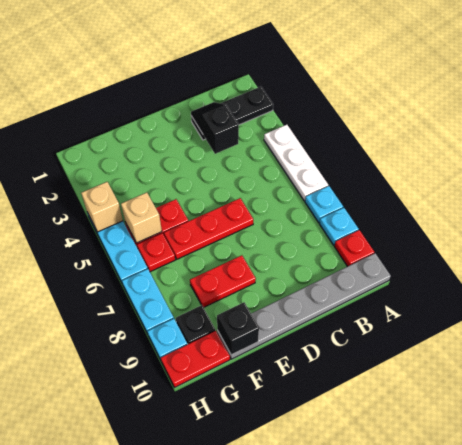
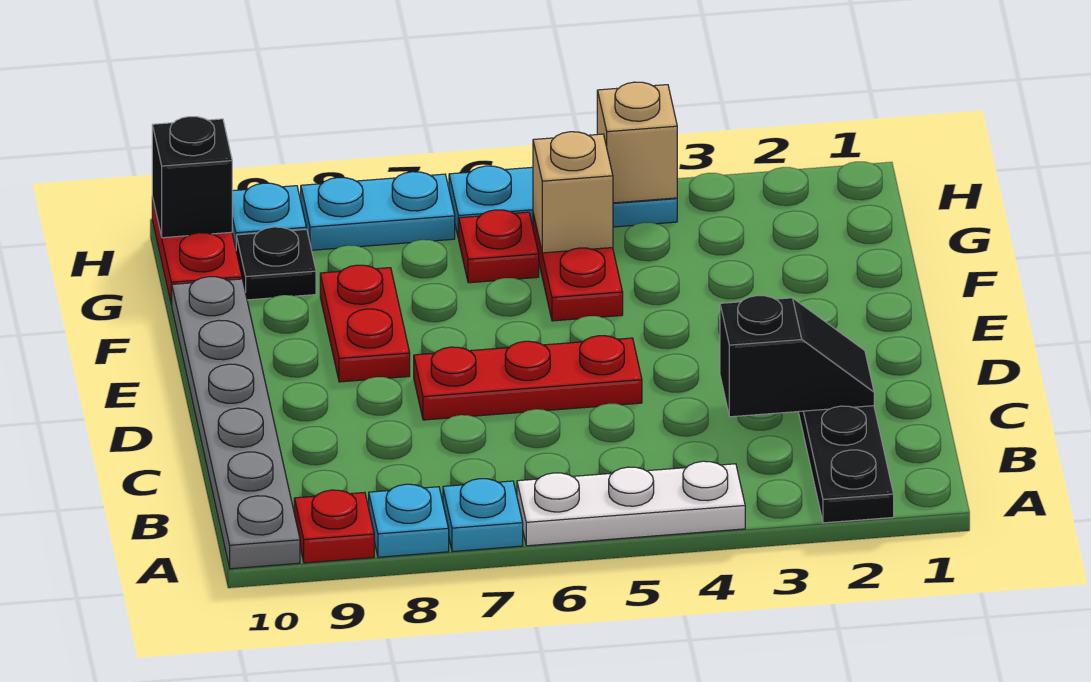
red 1x3 plate [164,198,253,259] -> red 1x3 plate turned to [414,336,642,420]
black 1x1 brick [217,302,259,355] -> black 1x1 brick moved to [152,117,232,238]

